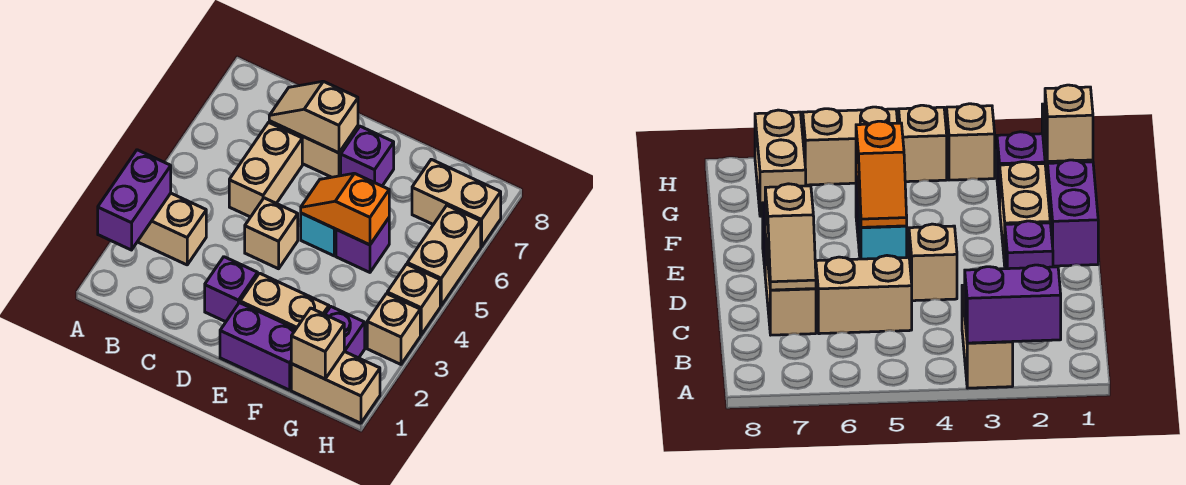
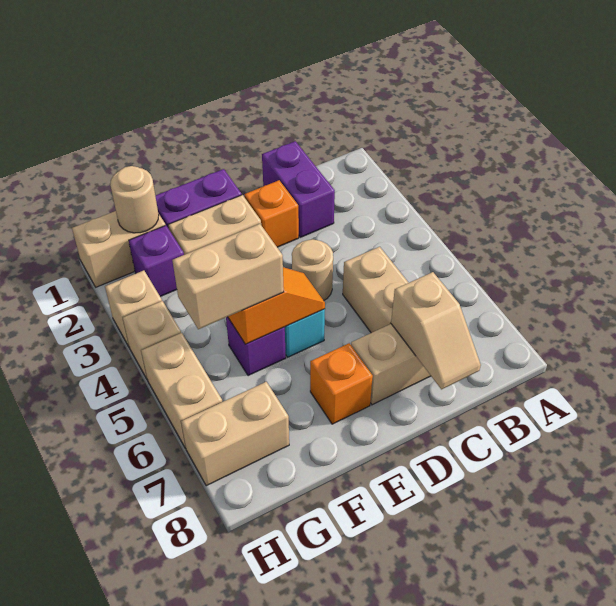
purple 1x2 brick [98,150,171,250] -> purple 1x2 brick moved to [262,141,335,237]
tan 1x2 brick [138,193,206,265] -> tan 1x2 brick moved to [172,224,284,329]
tan 1x2 slope [269,81,358,153] -> tan 1x2 slope turned to [391,272,481,389]
purple 1x1 brick [205,257,258,322] -> orange 1x1 brick [244,180,299,247]
tan 1x1 brick [245,198,298,269] -> tan 1x1 round brick [292,239,333,301]
purple 1x1 brick [341,126,394,186] -> orange 1x1 brick [310,343,373,424]
tan 1x1 brick [291,308,344,379] -> tan 1x1 round brick [110,166,159,233]

